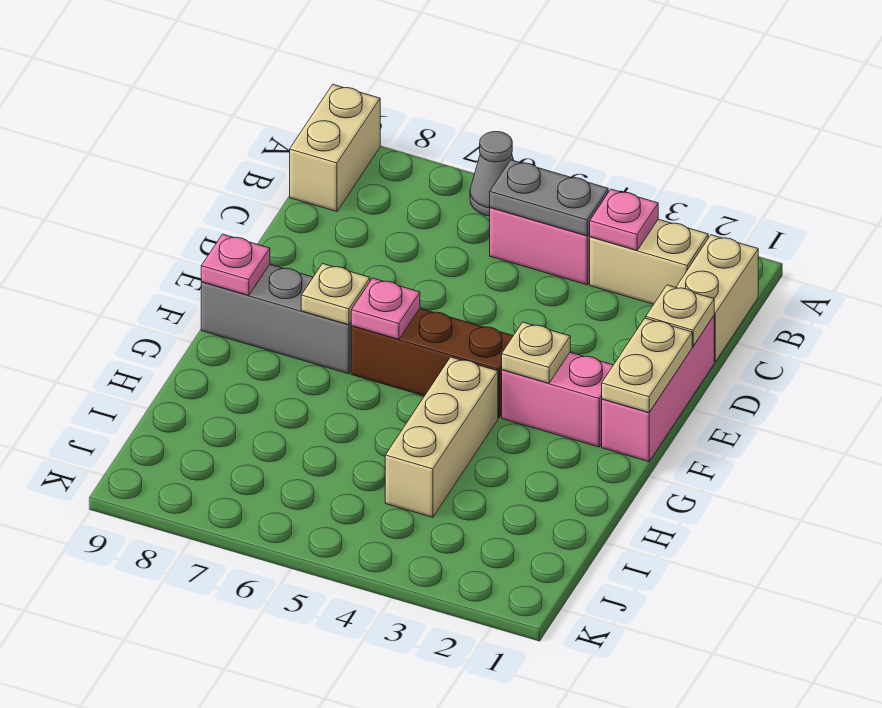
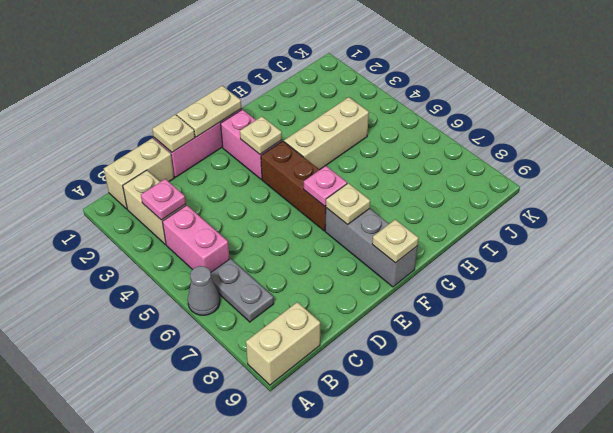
grey 1x2 plate [490,160,608,236] -> grey 1x2 plate moved to [211,259,274,322]
pink 1x1 plate [201,234,270,295] -> tan 1x1 plate [372,220,419,263]

